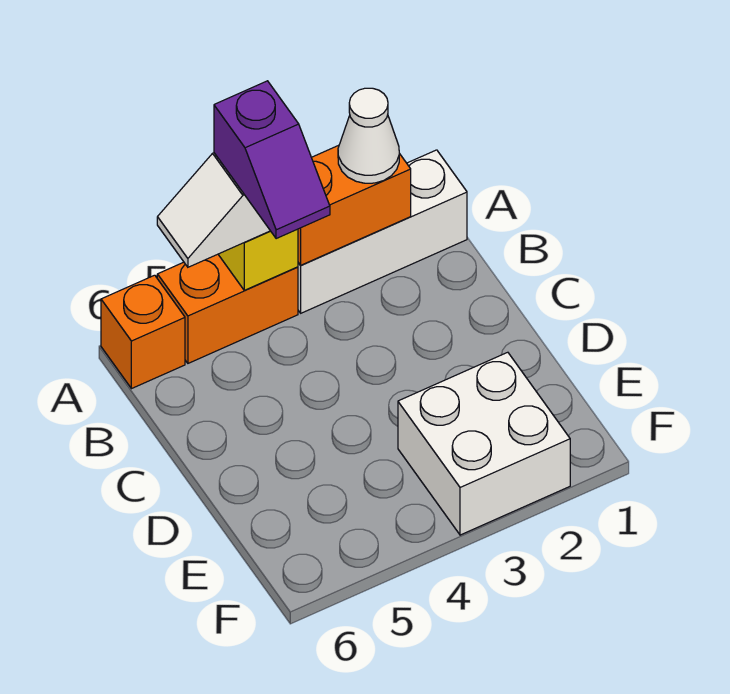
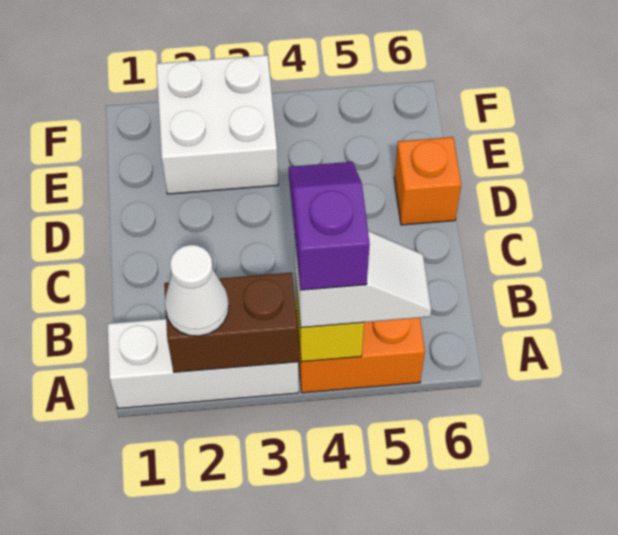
orange 1x2 brick [298,145,411,265] -> brown 1x2 brick [164,273,298,372]
orange 1x1 brick [101,275,185,389] -> orange 1x1 brick moved to [394,137,461,225]

